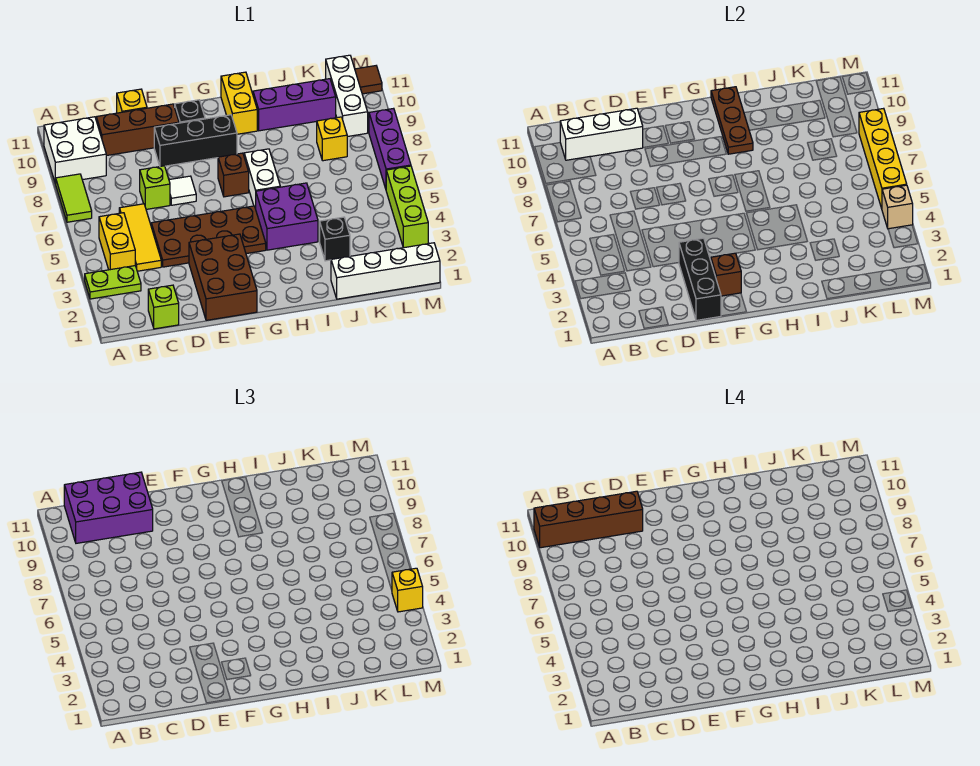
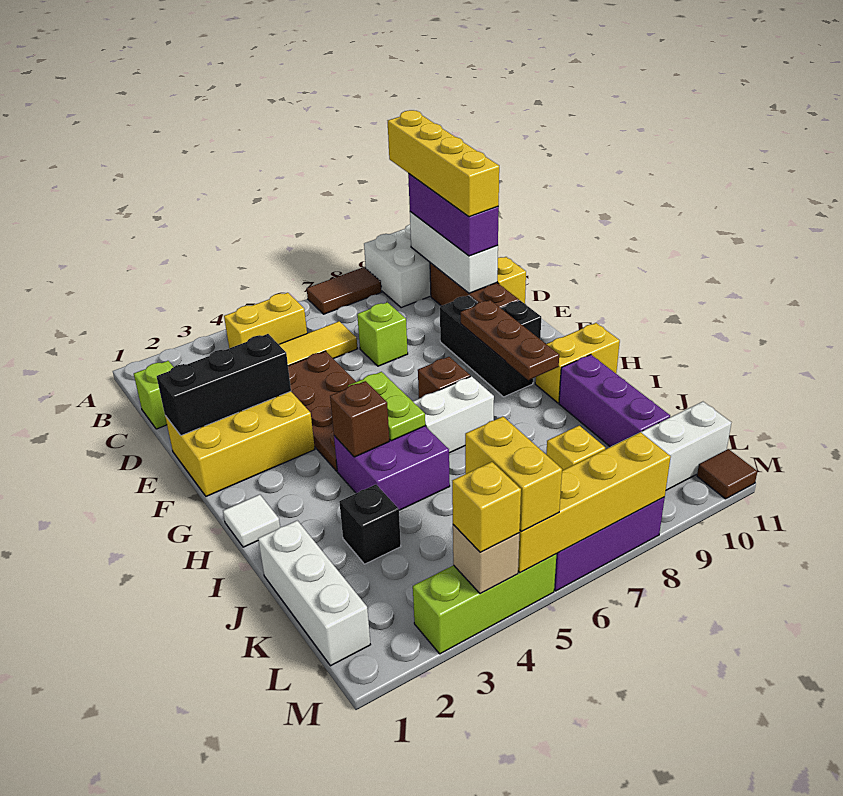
lime 1x2 plate [85,266,141,299] -> lime 1x2 plate moved to [348,372,425,441]
lime 1x2 tile [56,174,92,222] -> brown 1x2 tile [307,267,381,314]
brown 1x4 brick [534,491,643,548] -> yellow 1x4 brick [388,110,499,217]
purple 2x3 brick [64,472,153,543] -> purple 1x3 brick [408,174,499,256]
brown 2x3 brick [189,234,257,320] -> yellow 2x3 brick [165,391,315,496]
white 1x1 tile [169,176,196,205] -> white 1x1 tile moved to [223,494,280,547]
brown 1x1 brick [711,253,741,296] -> brown 1x1 brick moved to [330,381,389,457]
brown 1x3 plate [711,87,753,154] -> brown 1x3 plate turned to [461,300,559,380]
white 1x4 brick [331,243,440,299] -> white 1x3 brick [258,520,371,666]
none -> yellow 1x2 brick [465,417,562,531]

